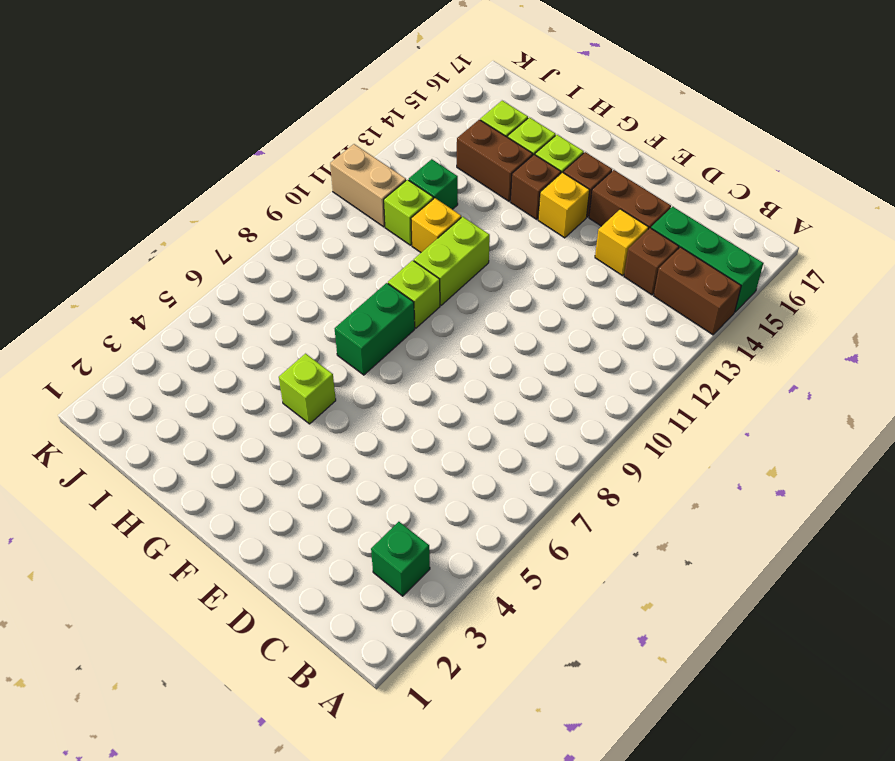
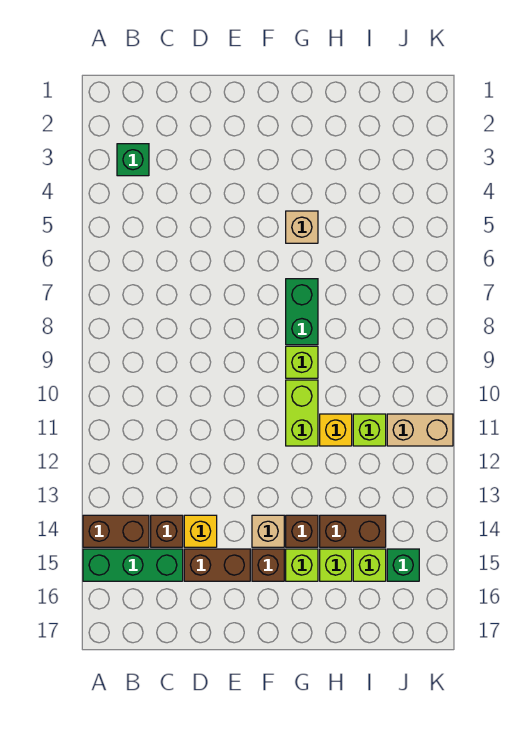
yellow 1x1 brick [538,172,590,238] -> tan 1x1 brick [252,515,284,547]
lime 1x1 brick [279,354,336,424] -> tan 1x1 brick [286,211,318,243]
green 1x1 brick [409,159,458,209] -> green 1x1 brick moved to [387,549,419,581]

